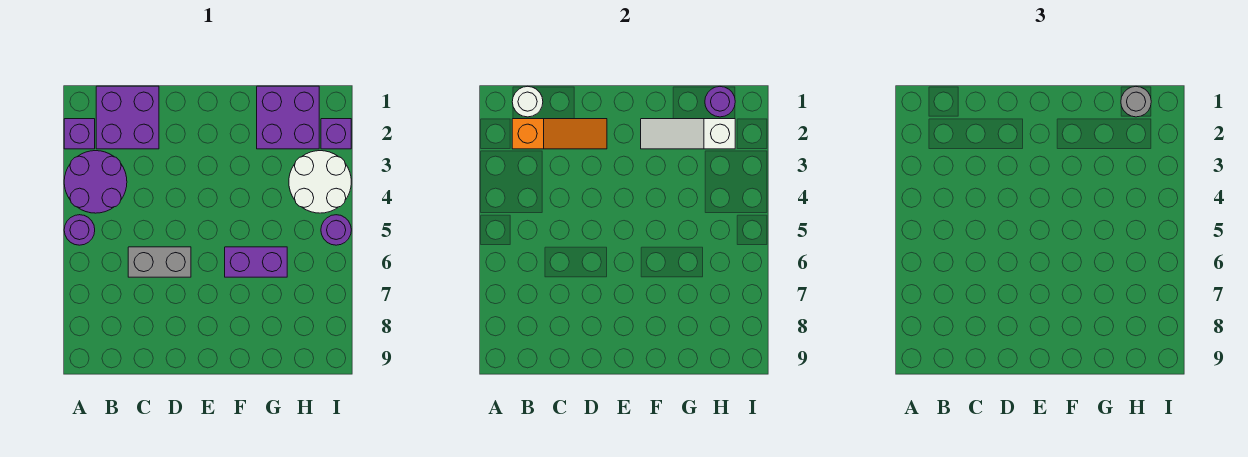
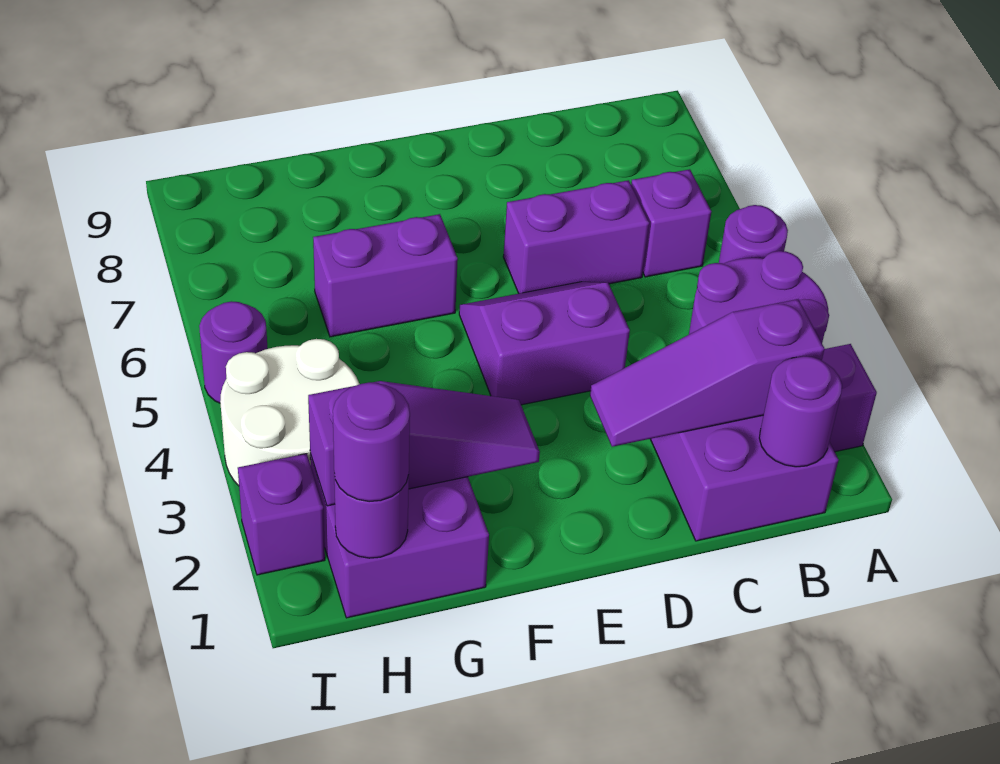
white 1x1 round brick [512,86,543,117] -> purple 1x1 round brick [759,356,842,467]
orange 1x3 slope [512,119,607,149] -> purple 1x3 slope [590,299,824,447]
none -> purple 1x1 brick [631,169,712,277]
grey 1x2 brick [128,247,191,277] -> purple 1x2 brick [503,180,649,294]
none -> purple 2x2 slope [459,282,630,405]
white 1x3 slope [641,119,735,149] -> purple 1x3 slope [308,381,540,506]
grey 1x1 round brick [1121,87,1151,117] -> purple 1x1 round brick [333,382,410,502]

